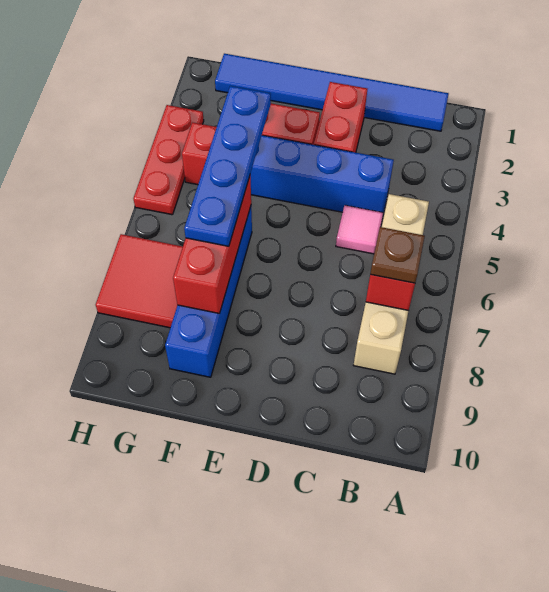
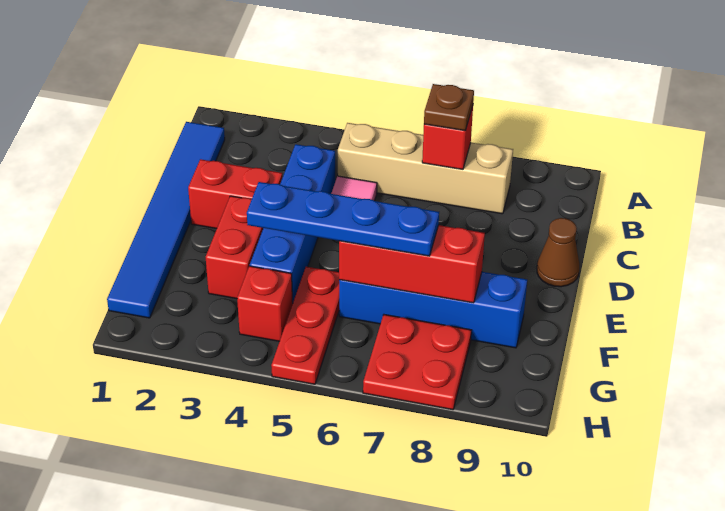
none -> brown 1x1 cone [537,218,579,287]
red 2x2 tile [96,234,183,328] -> red 2x2 plate [363,315,471,410]
red 1x3 plate [133,105,204,215] -> red 1x3 plate turned to [271,267,339,384]

